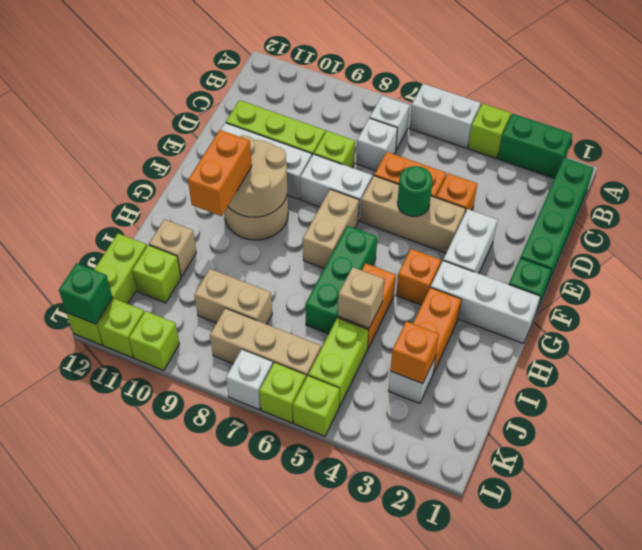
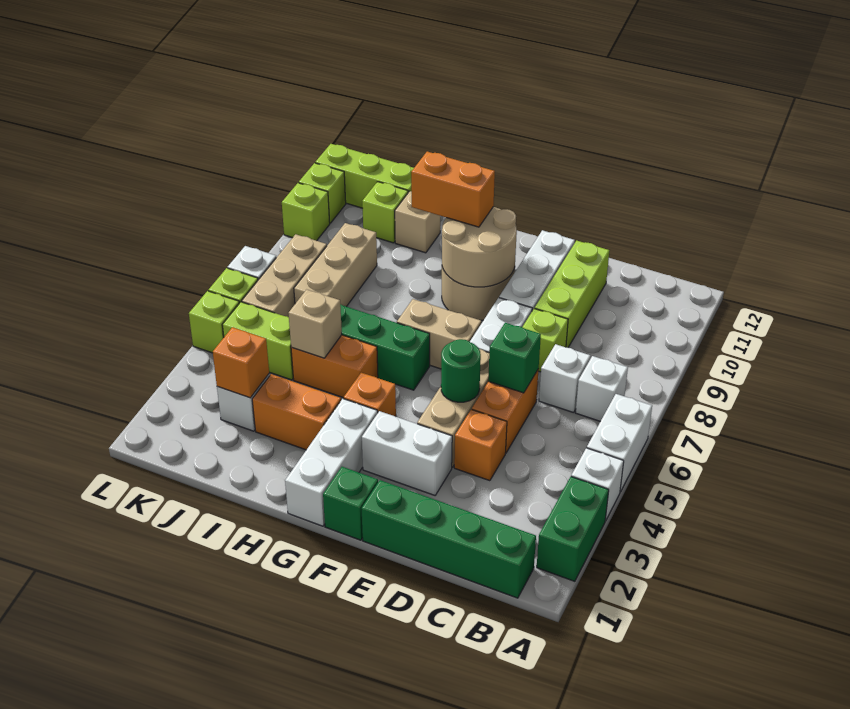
lime 1x1 brick [468,103,511,158] -> white 1x1 brick [571,448,624,521]
tan 1x2 brick [194,269,272,324] -> tan 1x3 brick [294,223,377,307]
green 1x1 brick [59,263,113,324] -> green 1x1 brick moved to [488,323,541,393]

